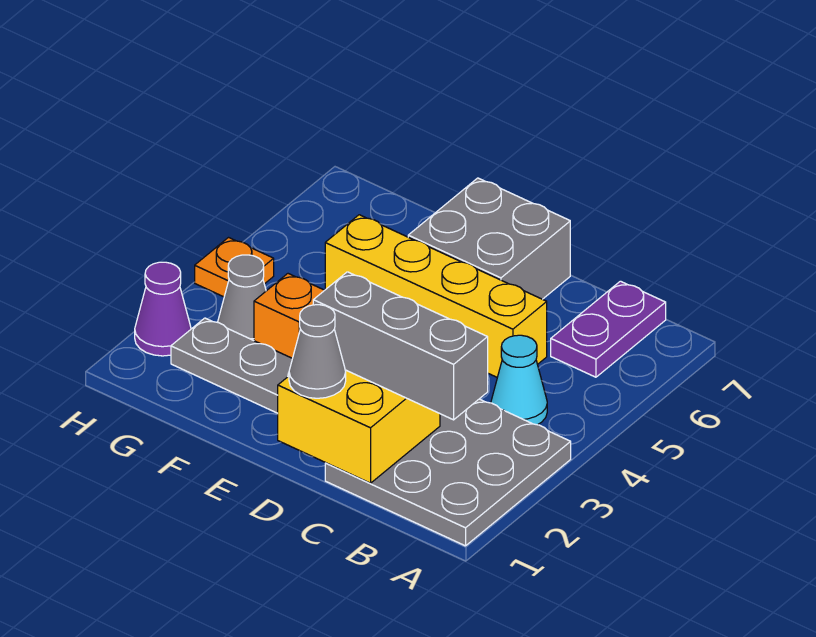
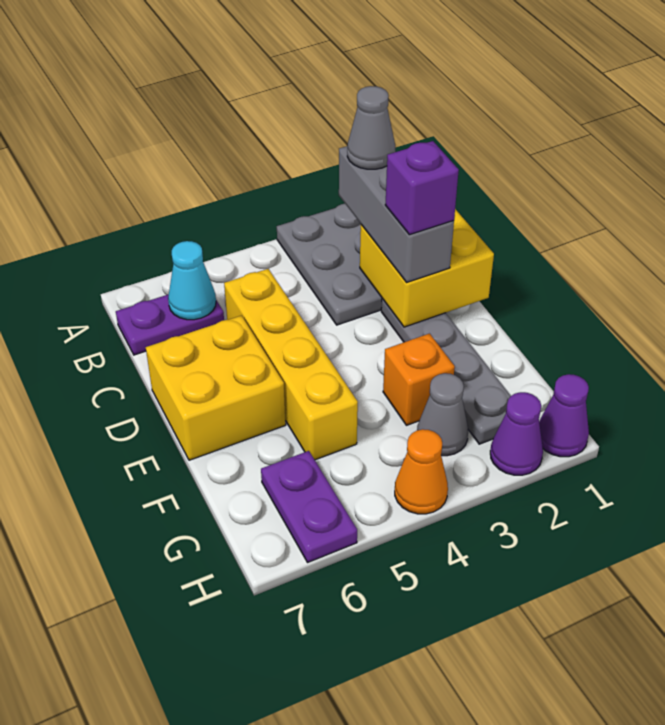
cyan 1x1 cone [491,335,547,425] -> cyan 1x1 cone moved to [168,241,216,320]
grey 1x1 cone [289,305,346,398] -> grey 1x1 cone moved to [347,86,395,169]
none -> purple 1x1 brick [385,141,459,235]
grey 2x2 brick [408,178,570,299] -> yellow 2x2 brick [146,316,286,460]
none -> purple 1x2 plate [261,451,357,563]
none -> purple 1x1 cone [539,374,589,457]
orange 1x1 plate [195,238,274,297] -> orange 1x1 cone [395,429,448,514]

